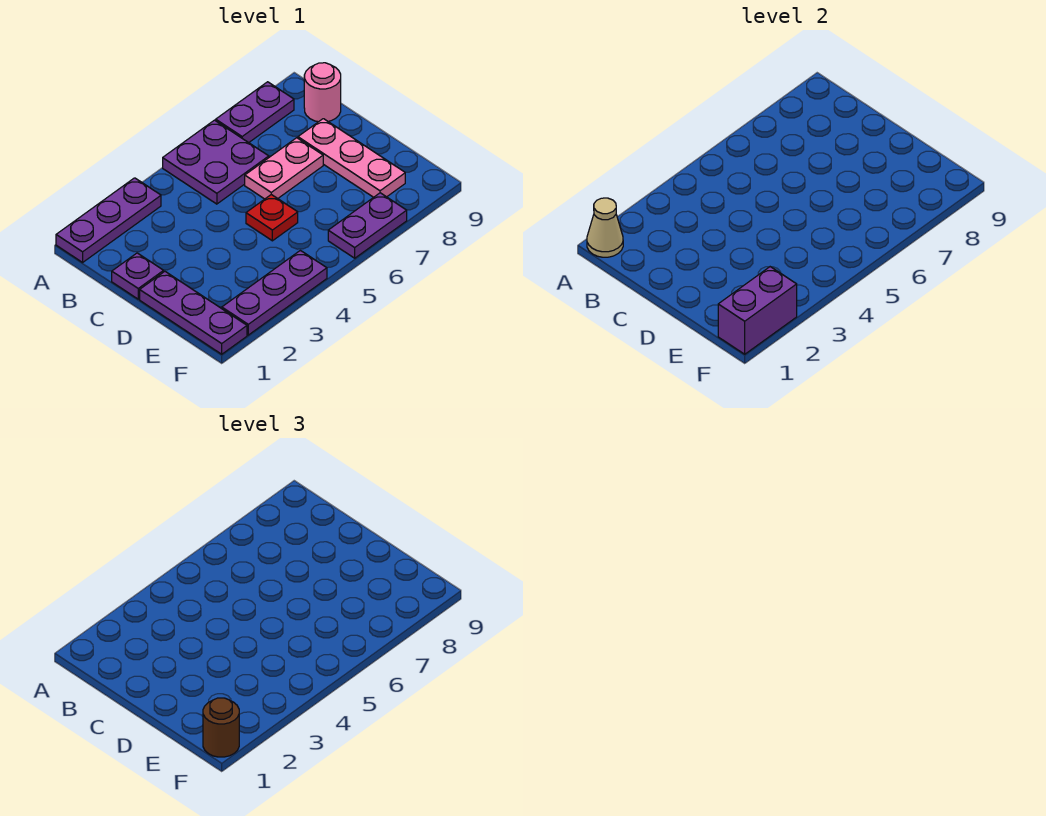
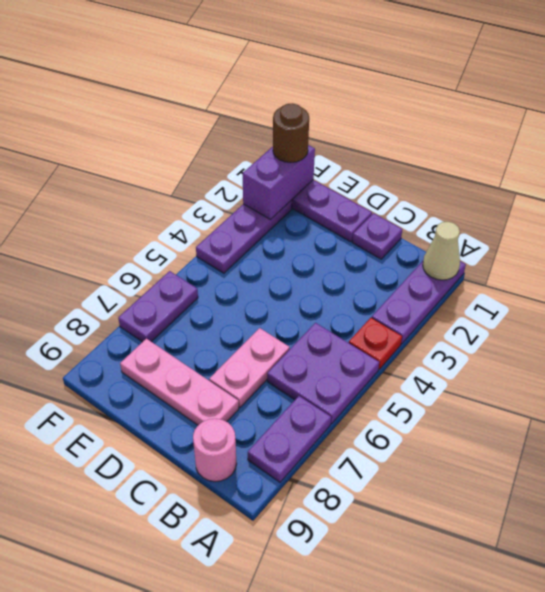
red 1x1 plate [246,195,298,241] -> red 1x1 plate moved to [349,318,402,369]

